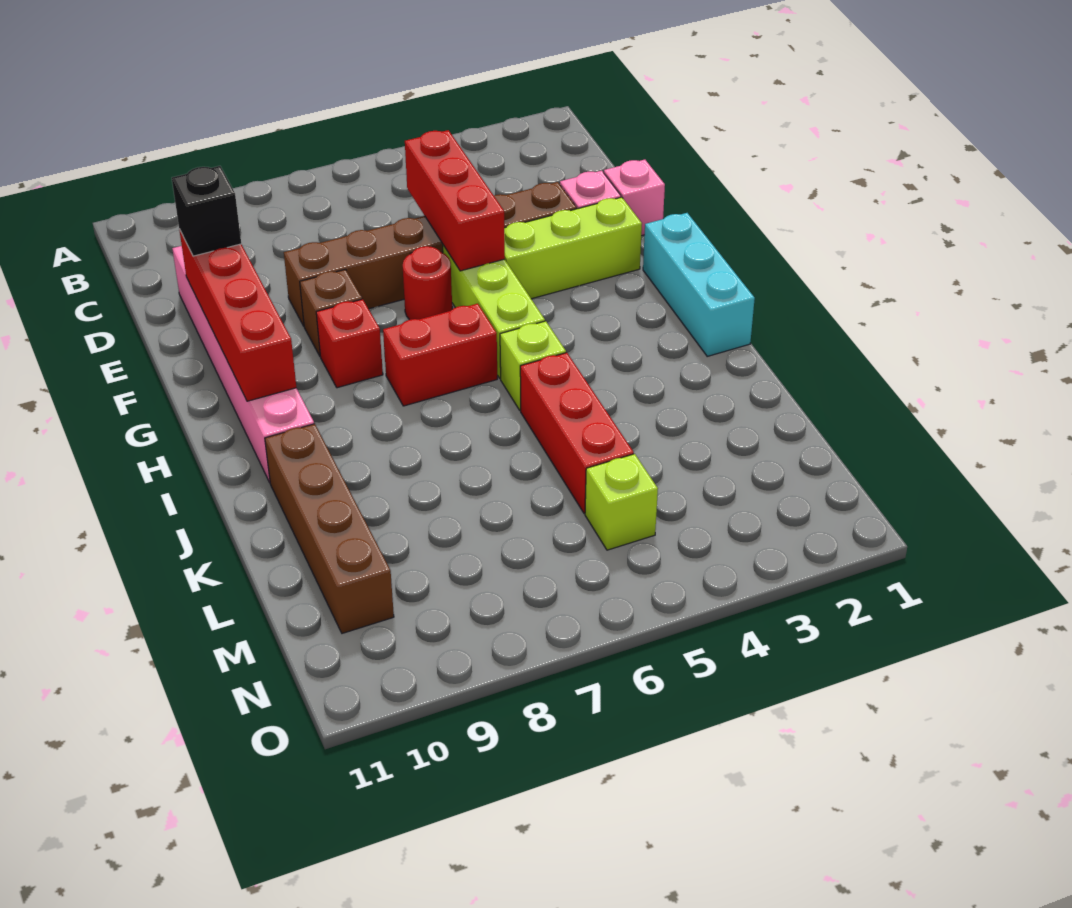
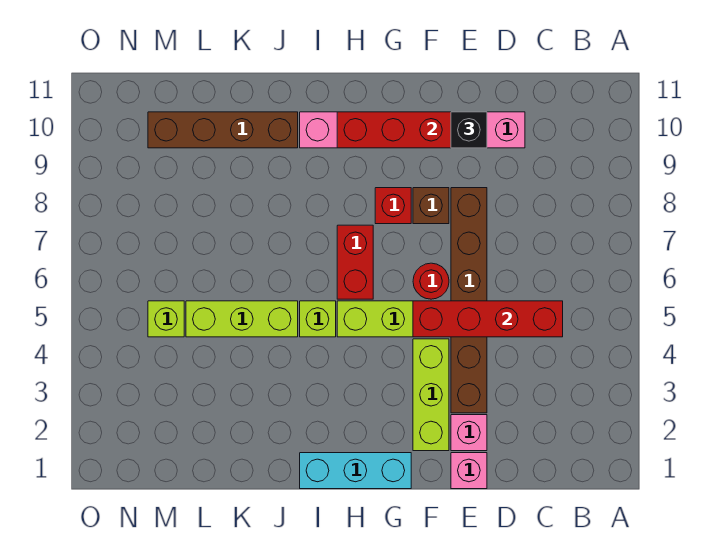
red 1x3 brick [405,130,505,271] -> red 1x4 brick [413,301,563,337]
red 1x3 brick [520,353,634,513] -> lime 1x3 brick [186,301,298,337]

